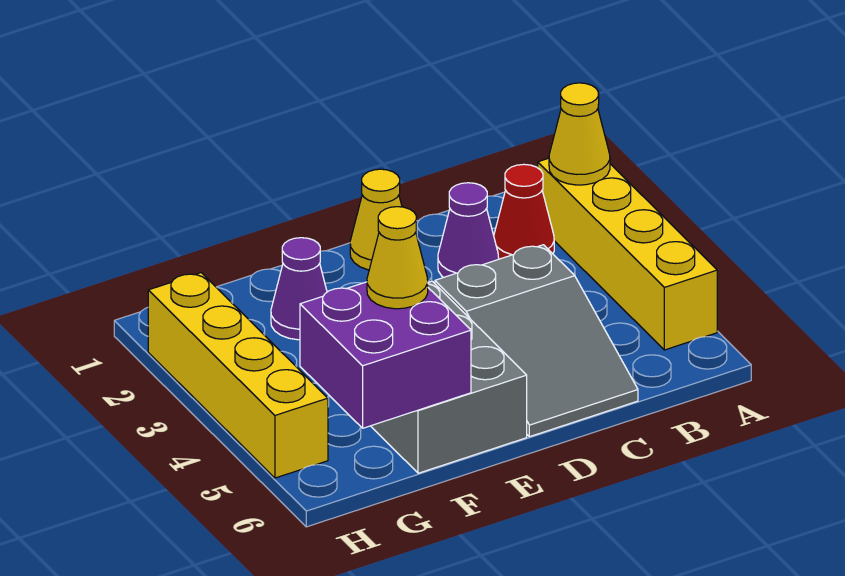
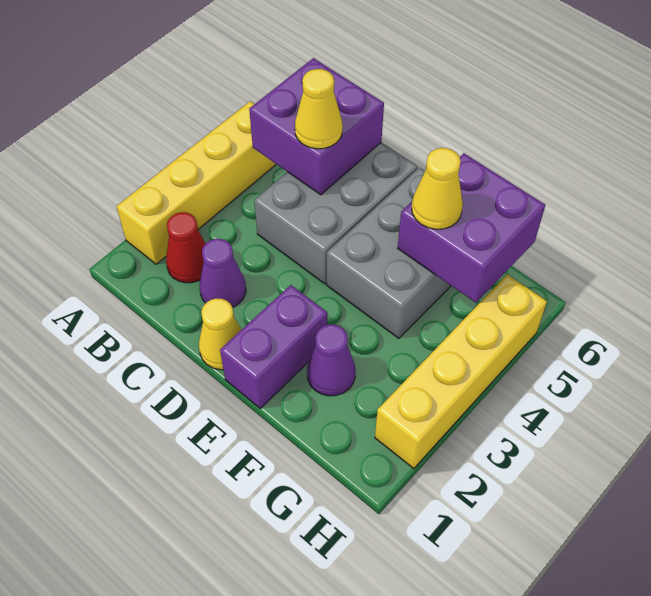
yellow 1x1 cone [549,83,610,185] -> yellow 1x1 cone moved to [295,69,343,149]
none -> purple 2x2 brick [249,58,384,195]
grey 2x3 slope [435,245,638,437] -> grey 2x3 brick [254,142,418,284]
none -> purple 1x2 brick [220,285,327,408]

